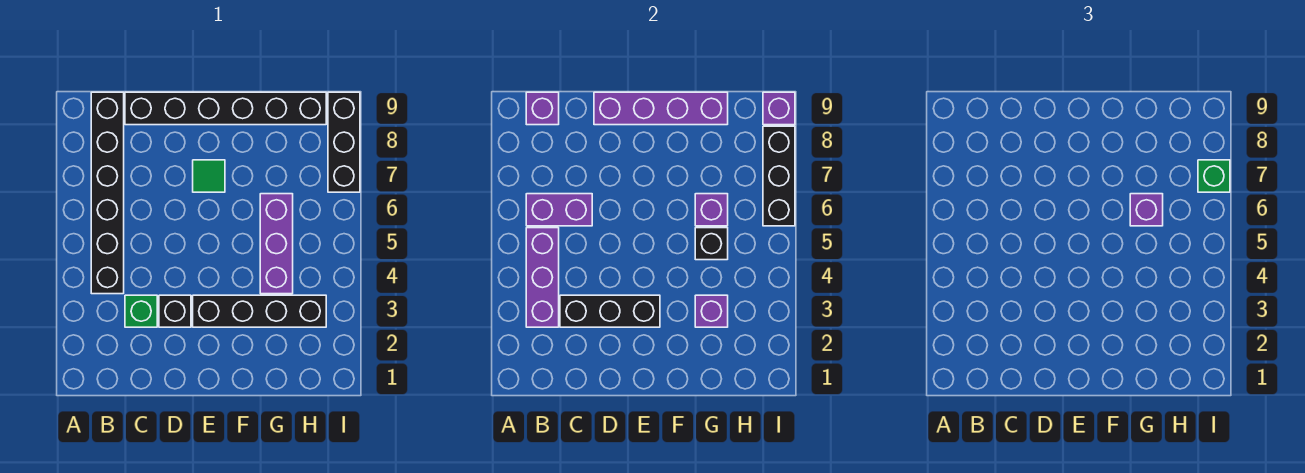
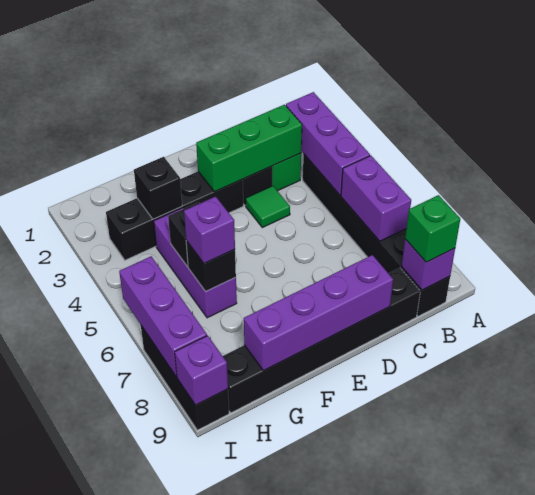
purple 1x2 brick [526,194,592,226] -> purple 1x2 brick turned to [341,156,411,241]
black 1x3 brick [560,295,660,327] -> green 1x3 brick [196,105,302,192]
green 1x1 tile [193,160,225,192] -> green 1x1 tile moved to [246,186,290,227]
purple 1x1 brick [695,295,728,327] -> black 1x1 brick [134,157,182,219]
purple 1x1 brick [695,194,728,226] -> black 1x1 brick [186,241,236,292]
black 1x3 brick [763,126,795,226] -> purple 1x3 brick [119,256,207,377]
green 1x1 brick [1198,160,1230,192] -> green 1x1 brick moved to [405,195,460,262]

